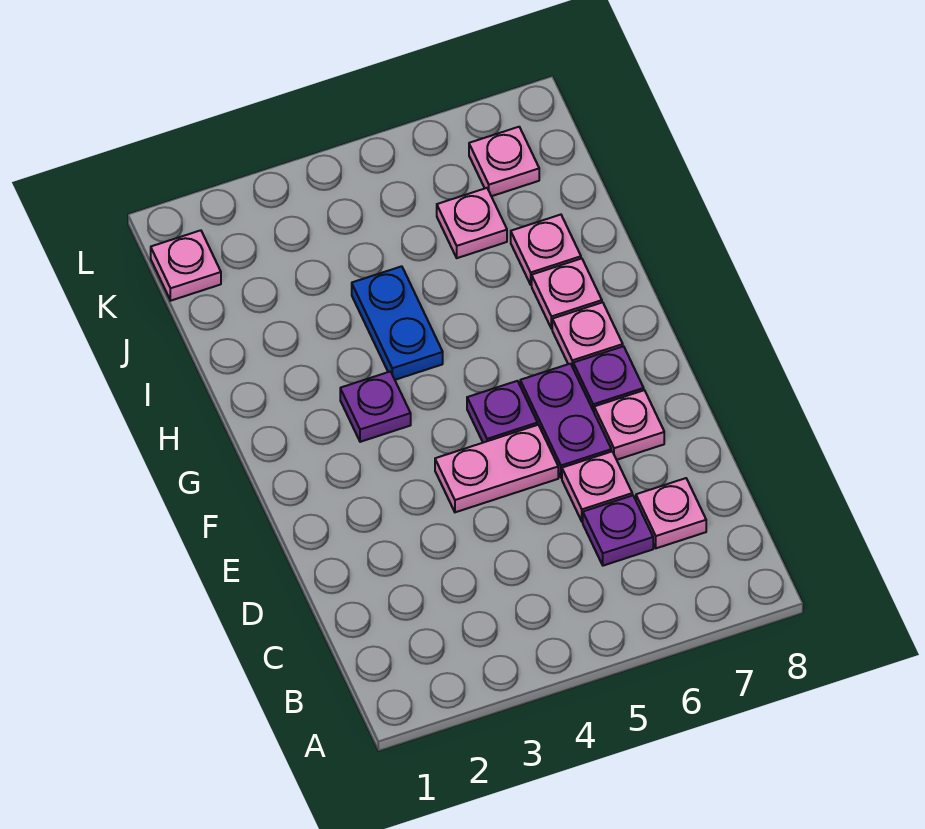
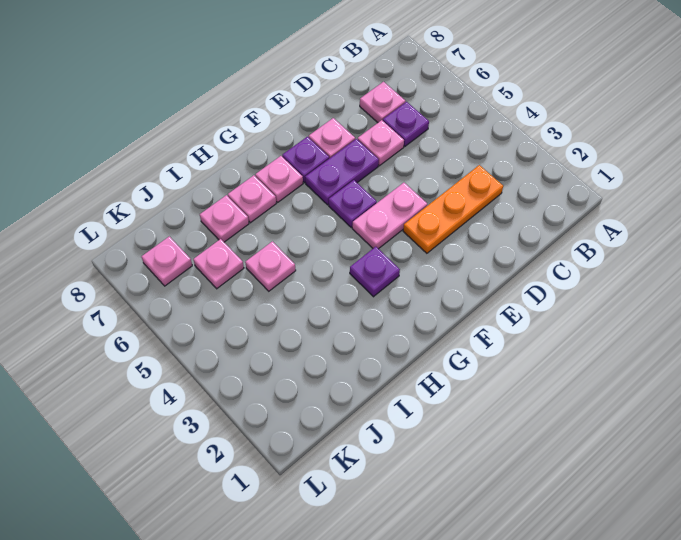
none -> orange 1x3 plate [403,165,503,253]
pink 1x2 plate [435,425,558,512] -> pink 1x2 plate turned to [352,183,427,249]
blue 1x2 plate [352,266,443,380] -> none
pink 1x1 plate [151,230,221,301] -> pink 1x1 plate moved to [245,241,296,291]

